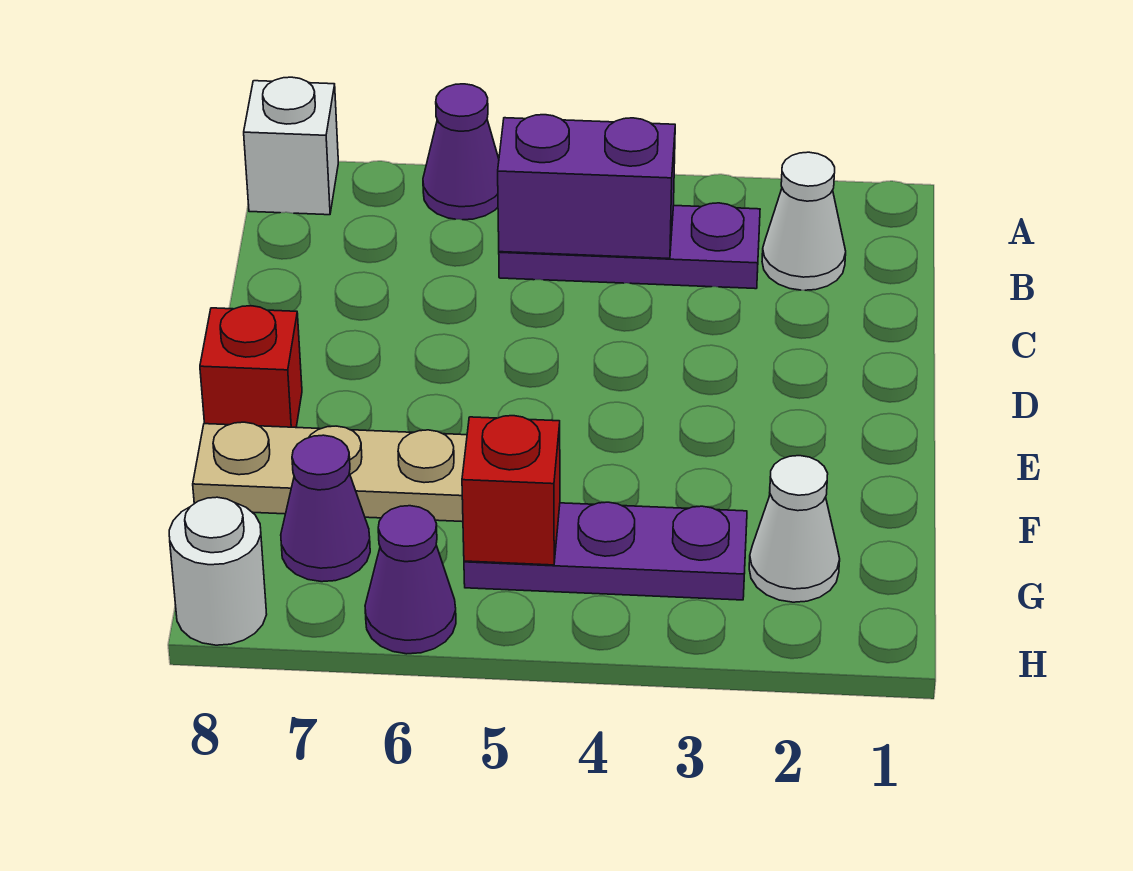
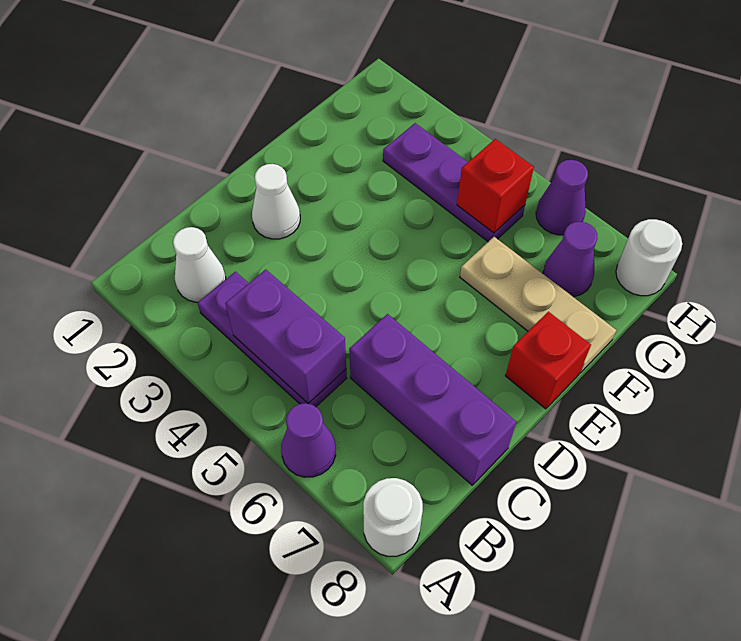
white 1x1 brick [244,77,338,215] -> white 1x1 round brick [363,478,423,556]
none -> purple 1x3 brick [349,314,516,485]
white 1x1 cone [749,456,840,602] -> white 1x1 cone moved to [252,164,300,239]

